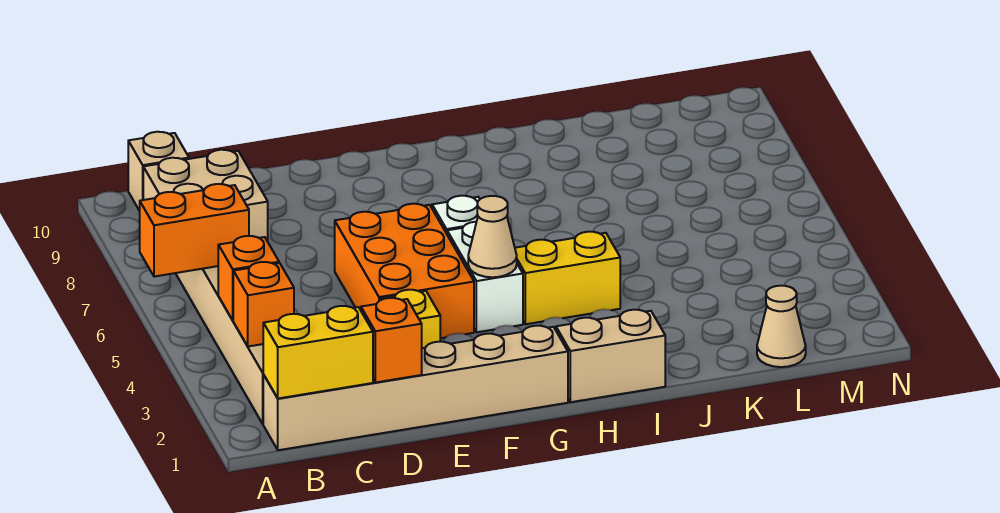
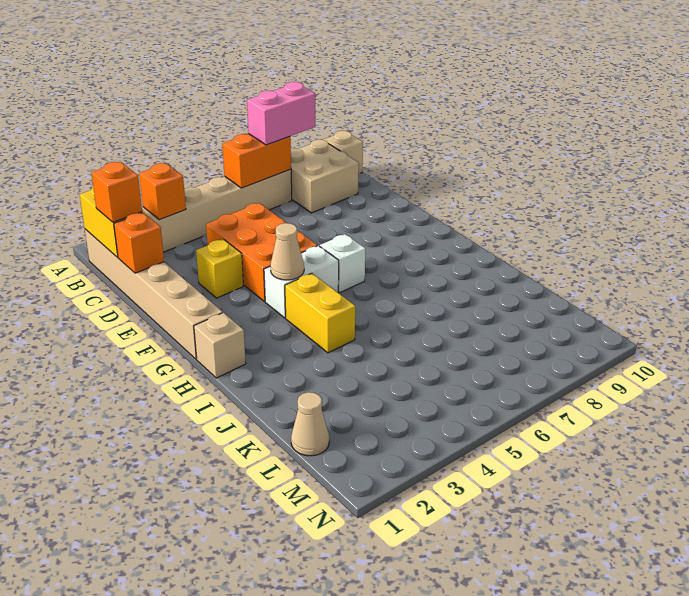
orange 1x2 brick [140,184,249,277] -> orange 1x2 brick turned to [222,134,291,188]
orange 1x1 brick [218,236,279,320] -> orange 1x1 brick moved to [91,162,142,222]
none -> pink 1x2 brick [247,82,315,145]
orange 2x3 brick [335,204,474,338] -> orange 2x3 brick turned to [206,203,317,302]
tan 1x2 brick [556,310,665,402] -> tan 1x1 brick [194,313,246,378]

